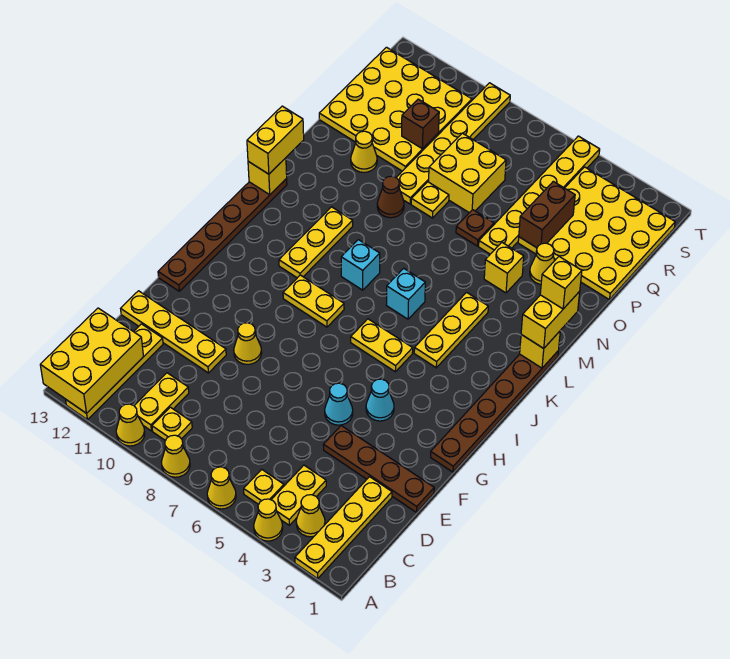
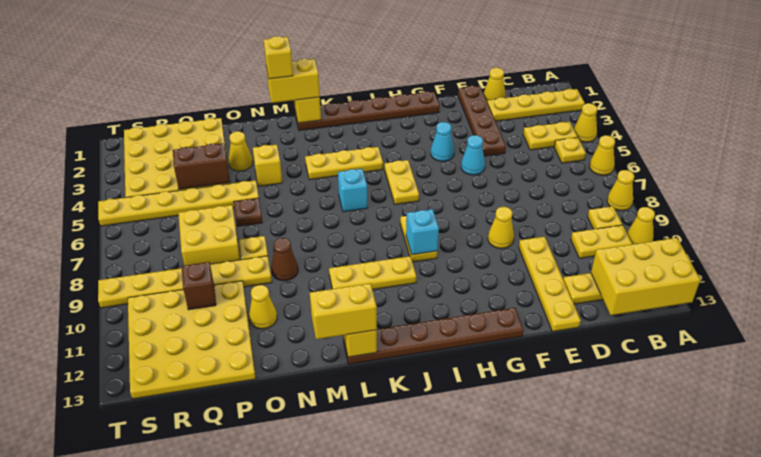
yellow 1x1 cone [296,495,325,537] -> yellow 1x1 cone moved to [483,68,506,101]
cyan 1x1 brick [341,240,380,290] -> cyan 1x1 brick moved to [406,209,439,255]

